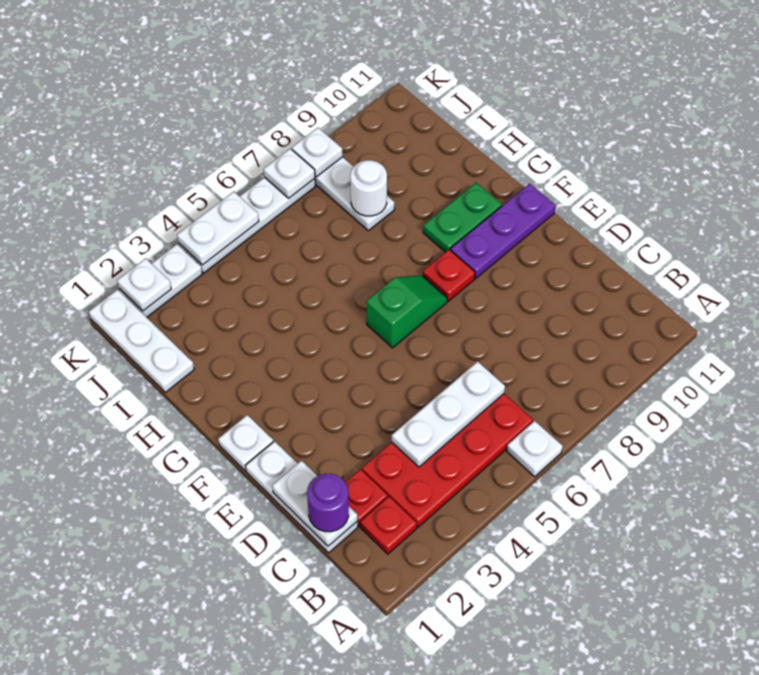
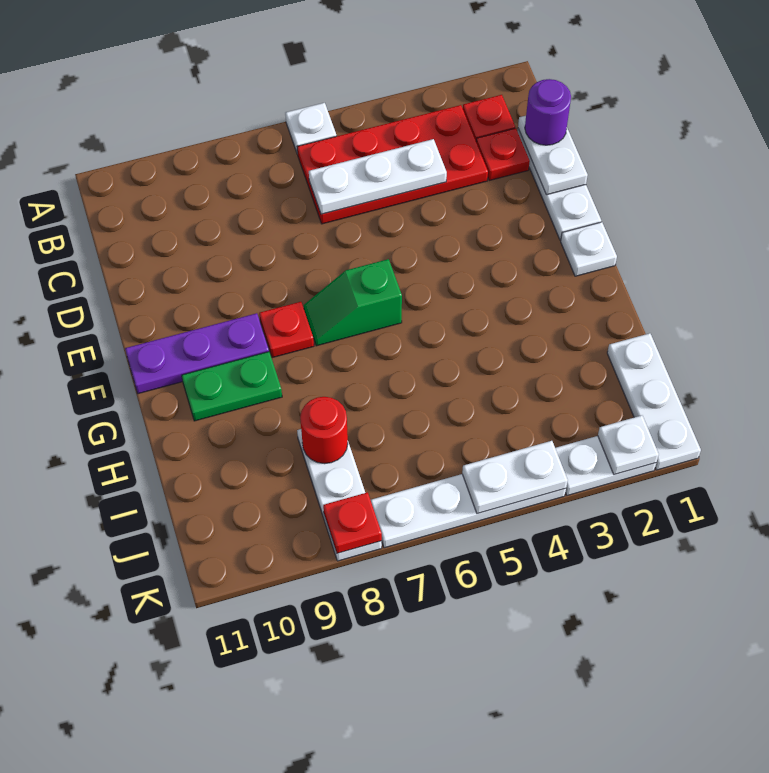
white 1x1 round brick [350,160,387,216] -> red 1x1 round brick [300,397,348,464]
white 1x1 plate [264,148,315,198] -> none
white 1x1 plate [292,128,343,177] -> red 1x1 plate [323,492,382,553]

